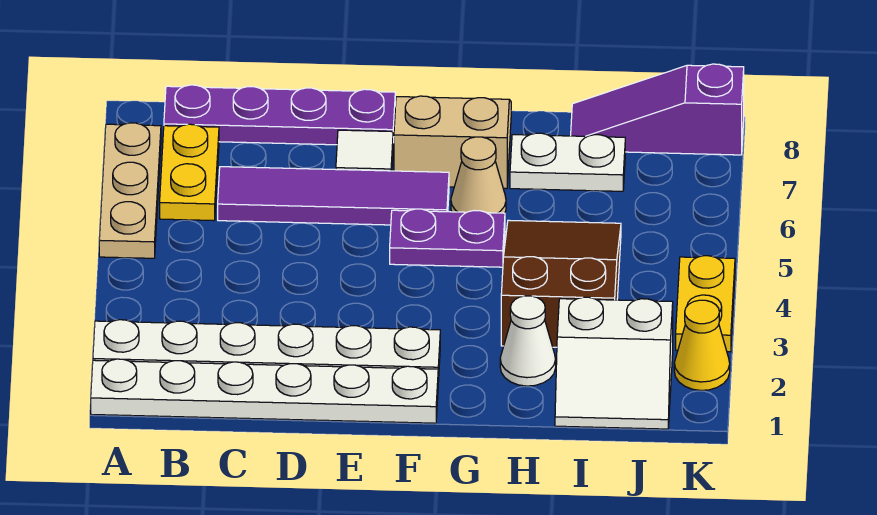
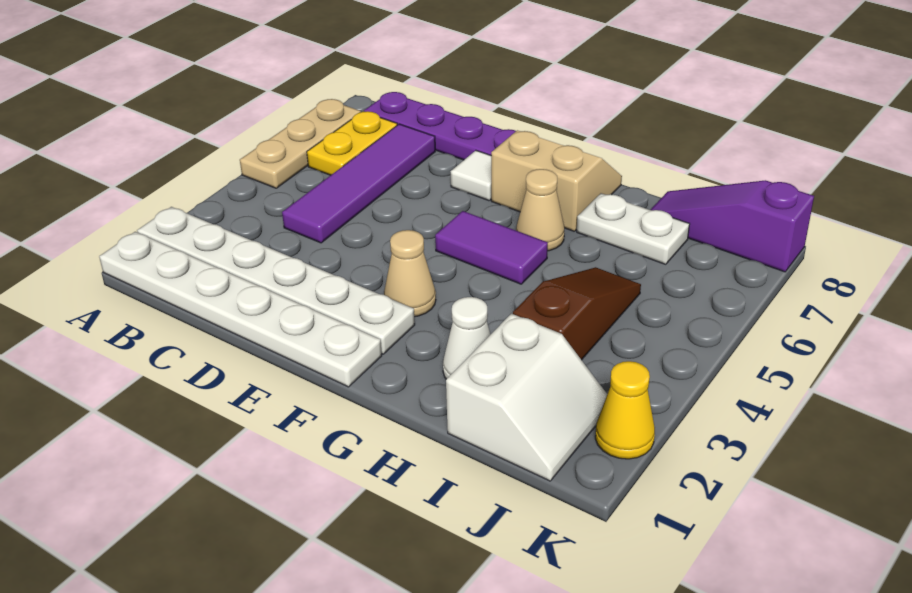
purple 1x4 tile [218,167,449,225] -> purple 1x4 tile turned to [282,124,435,243]
none -> tan 1x1 cone [384,230,436,317]
purple 1x2 plate [390,209,505,267] -> purple 1x2 tile [435,211,548,284]
brown 2x3 slope [501,220,621,347] -> brown 1x3 slope [513,267,641,360]
white 2x2 slope [555,297,673,429] -> white 2x2 slope turned to [446,314,607,481]
yellow 1x2 plate [676,256,735,352] -> none

